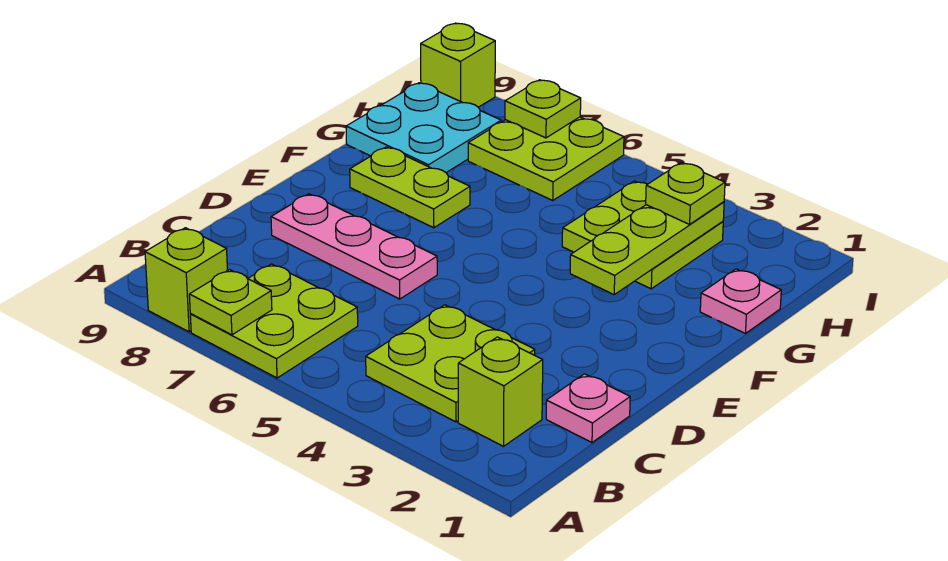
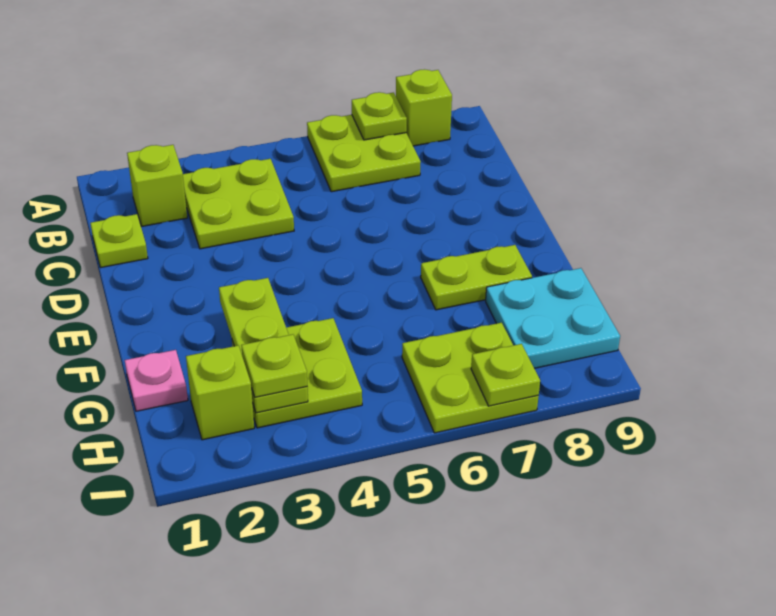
pink 1x1 plate [546,374,630,442] -> lime 1x1 plate [90,214,148,268]
pink 1x3 plate [271,194,437,299] -> none
lime 1x1 brick [421,23,495,107] -> lime 1x1 brick moved to [186,345,254,440]

